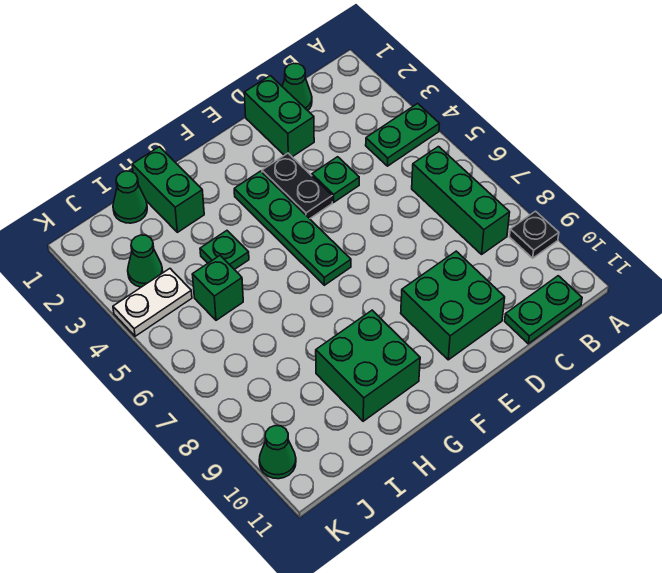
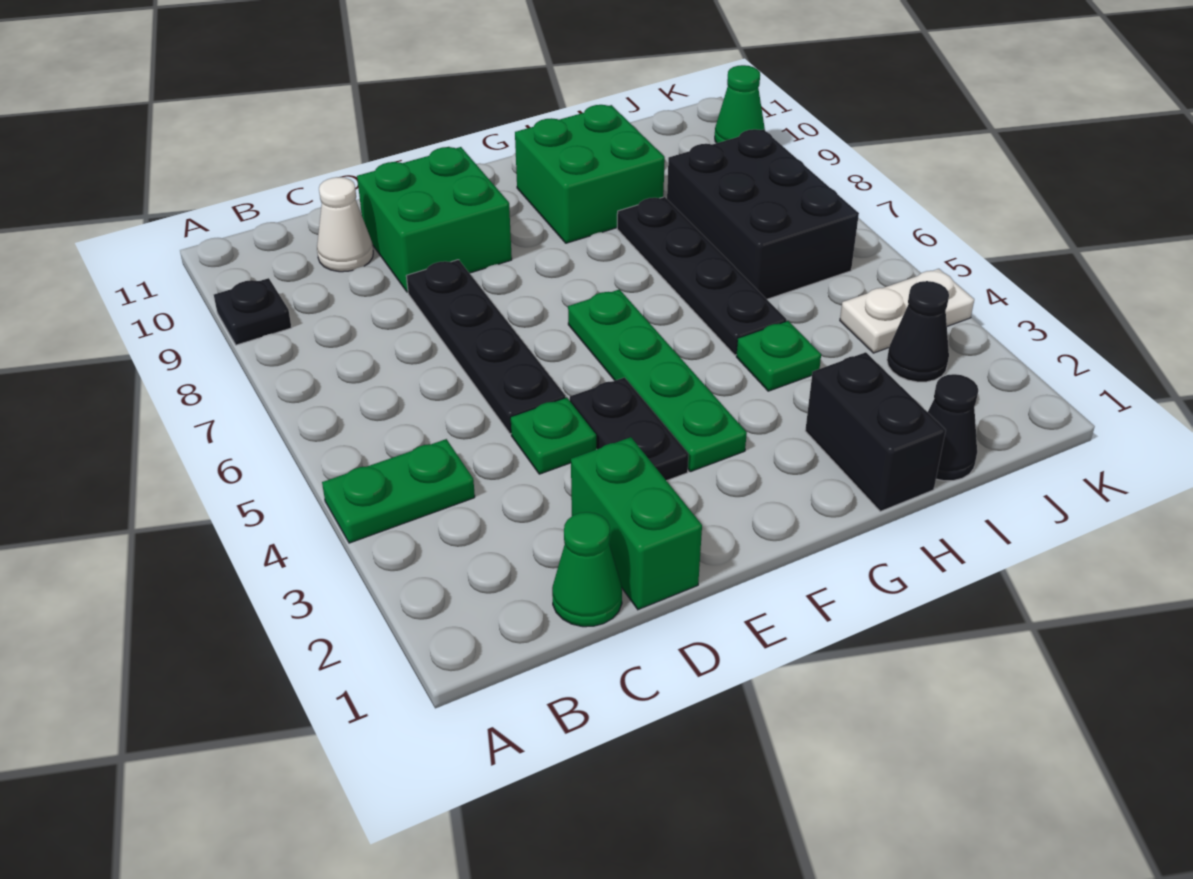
green 1x3 brick [412,147,510,254] -> none
green 1x2 plate [505,276,582,344] -> none
none -> white 1x1 cone [317,177,373,272]
none -> black 1x4 plate [406,260,565,434]
green 1x2 brick [132,147,204,232] -> black 1x2 brick [805,352,946,511]
none -> black 1x4 plate [617,197,786,355]
green 1x1 cone [113,171,147,223] -> black 1x1 cone [928,374,978,481]
green 1x1 brick [192,256,243,320] -> none
none -> black 2x3 brick [667,129,859,299]
green 1x1 cone [128,235,163,287] -> black 1x1 cone [887,281,949,382]

